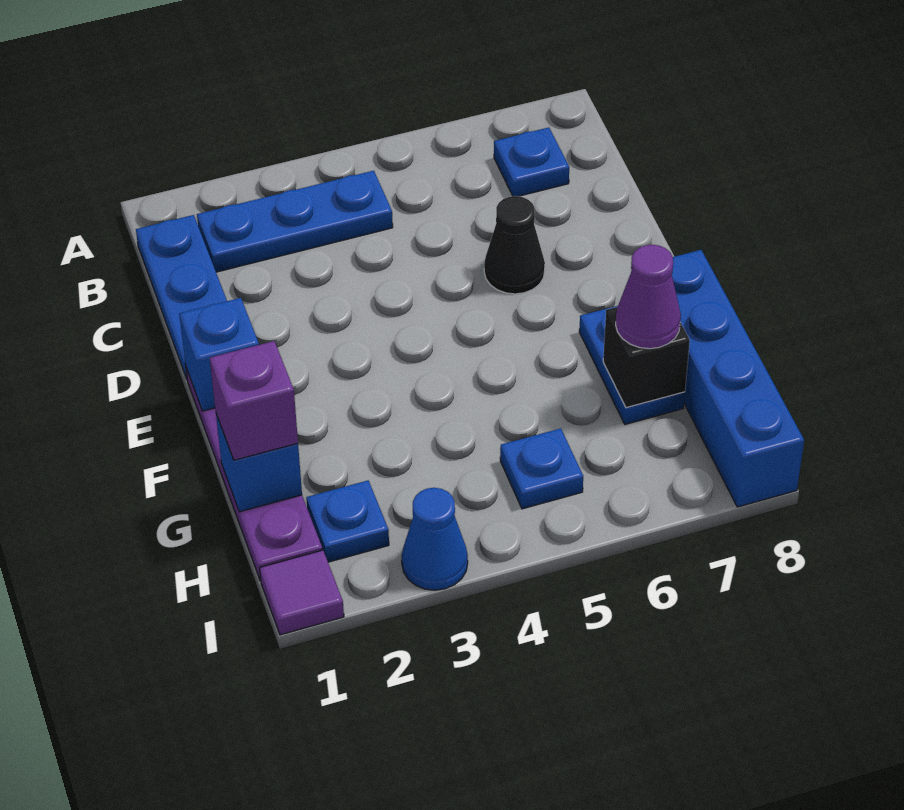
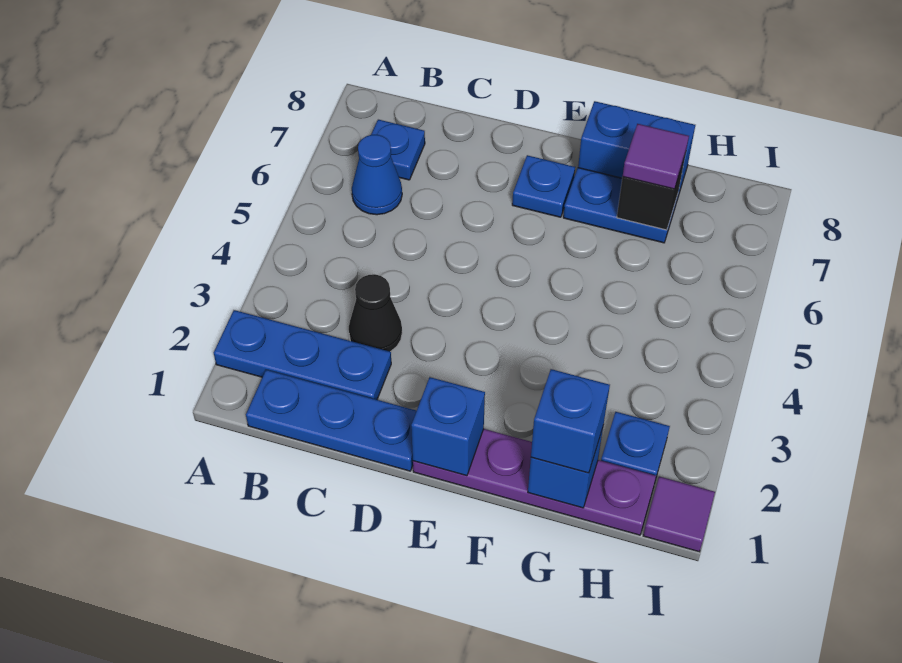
blue 1x3 plate [197,171,393,272] -> blue 1x3 plate turned to [214,310,391,400]
black 1x1 cone [484,196,545,294] -> black 1x1 cone moved to [349,274,402,352]
blue 1x4 brick [672,250,804,507] -> blue 1x2 brick [578,101,695,200]
purple 1x1 brick [210,341,298,460] -> blue 1x1 brick [531,369,610,473]
purple 1x1 cone [616,245,681,349] -> purple 1x1 tile [623,124,689,189]
blue 1x1 plate [500,428,583,509] -> blue 1x1 plate moved to [512,155,575,217]
blue 1x1 cone [402,488,468,590] -> blue 1x1 cone moved to [352,135,402,215]

